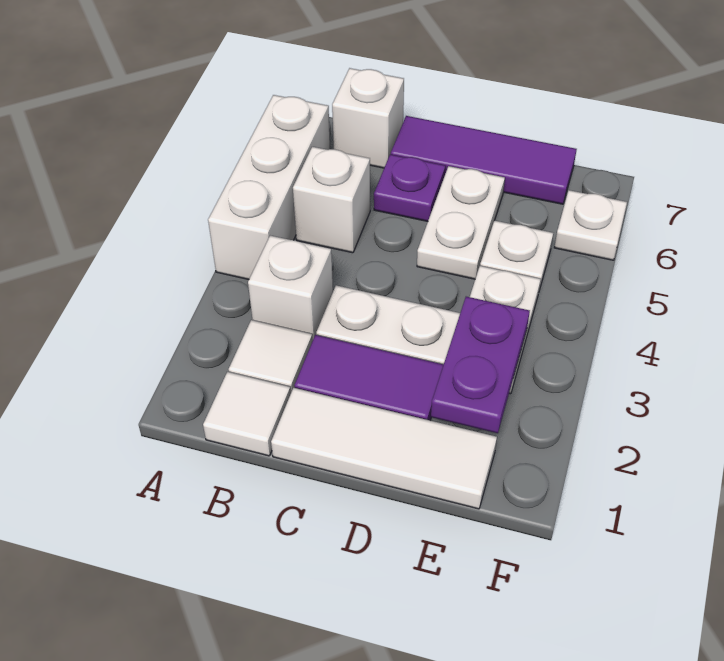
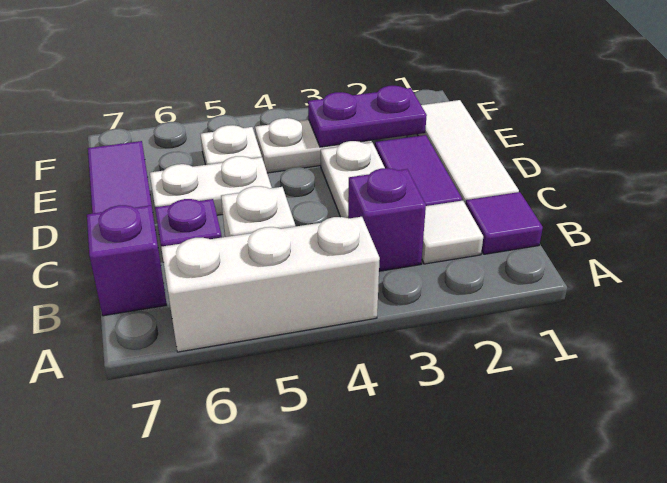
white 1x1 tile [203,372,291,456] -> purple 1x1 tile [465,192,543,254]
white 1x1 brick [248,236,333,340] -> purple 1x1 brick [348,168,426,271]
white 1x1 brick [332,68,404,168] -> purple 1x1 brick [87,205,167,316]
white 1x1 plate [554,190,627,260] -> none

